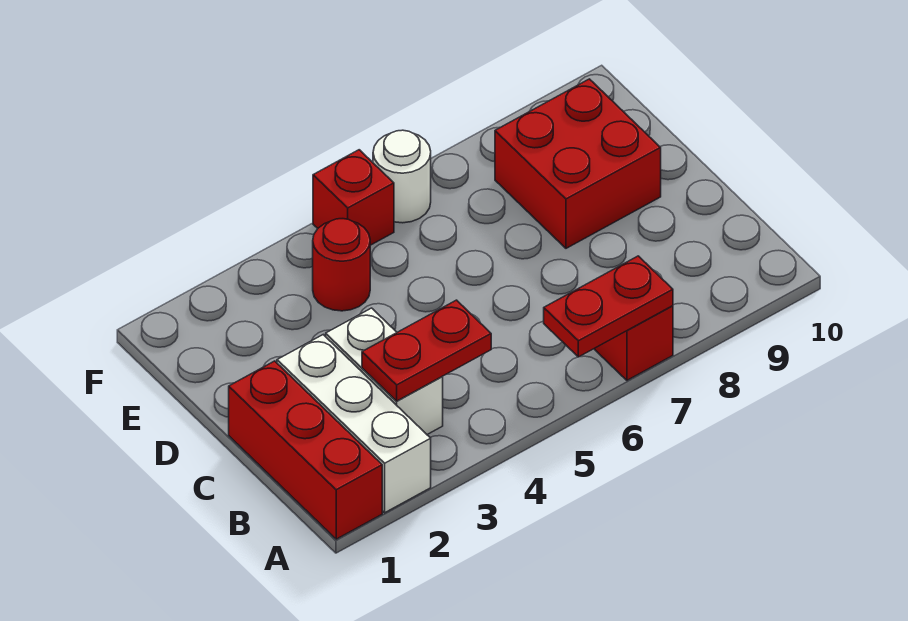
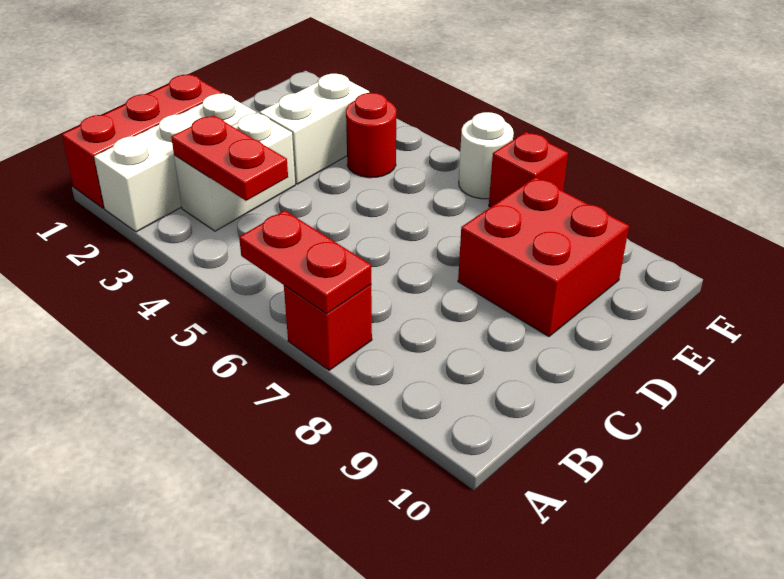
none -> white 1x2 brick [260,74,369,184]
red 1x1 brick [313,150,394,245] -> red 1x1 brick moved to [489,132,568,207]

